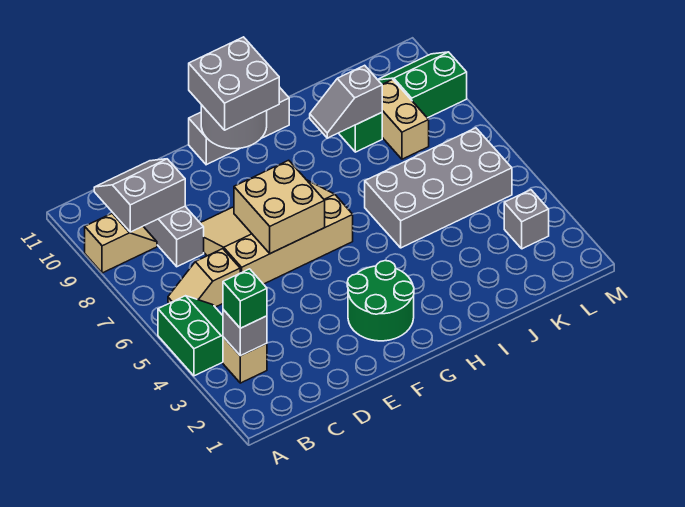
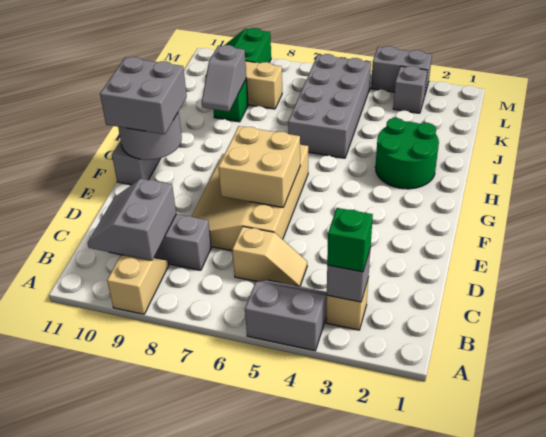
green 2x2 slope [158,296,223,376] -> grey 2x2 slope [245,280,327,351]
tan 1x2 slope [168,249,240,307] -> tan 1x2 slope turned to [232,226,307,286]
green 2x2 round brick [347,261,414,341] -> green 2x2 round brick moved to [375,118,439,189]
none -> grey 1x2 brick [371,46,432,94]

